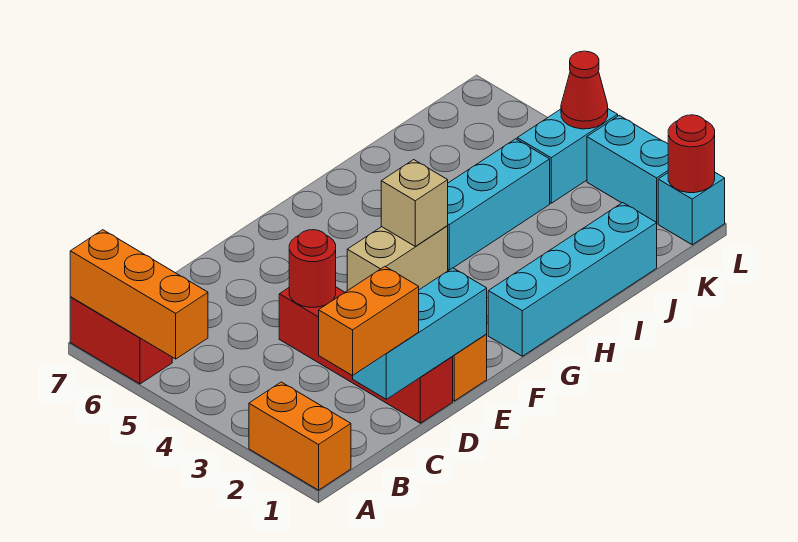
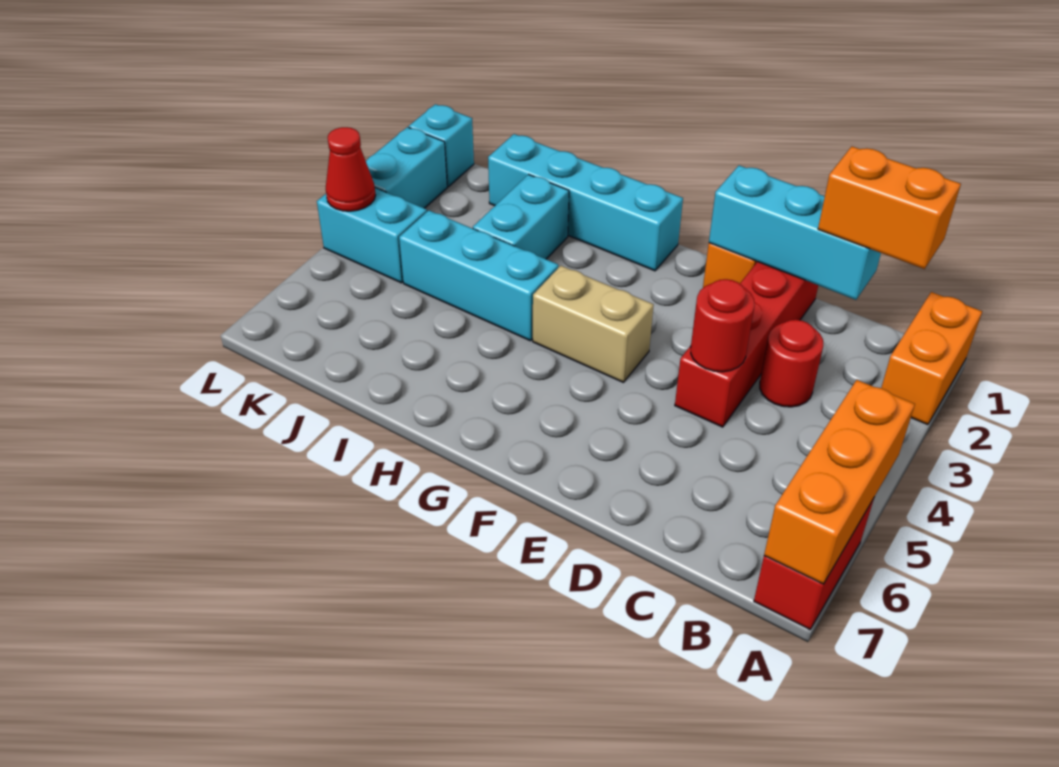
tan 1x1 brick [381,160,448,247] -> none
none -> cyan 1x2 brick [473,175,569,259]
red 1x1 round brick [668,115,715,193] -> red 1x1 round brick moved to [760,320,823,407]

